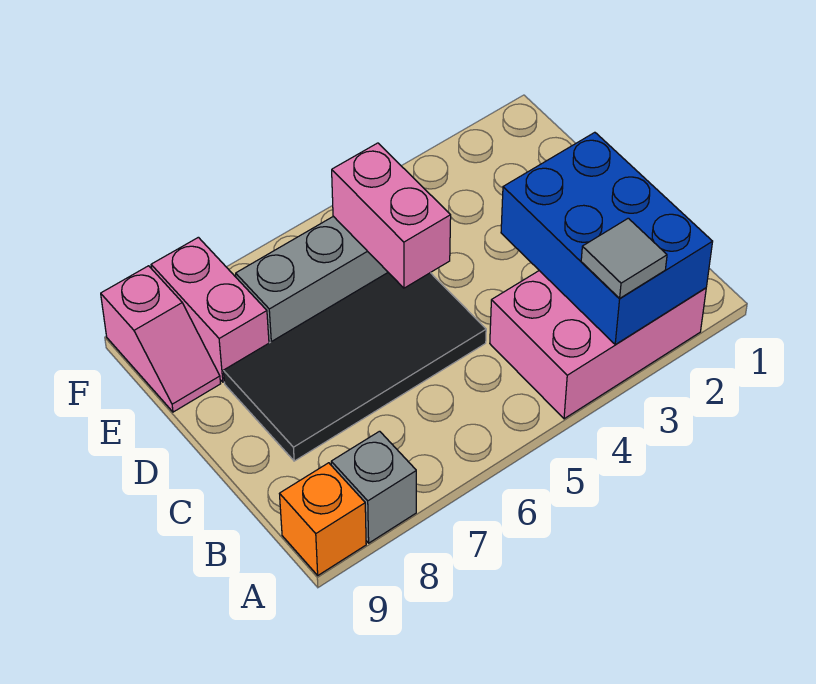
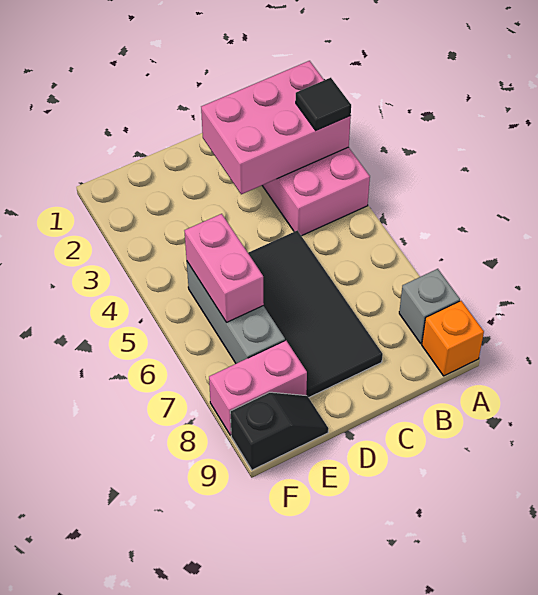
blue 2x3 brick [501,132,713,344] -> pink 2x3 brick [201,61,351,194]
grey 1x1 tile [581,218,667,299] -> black 1x1 tile [296,78,351,130]
pink 1x2 brick [332,143,451,288] -> pink 1x2 brick turned to [184,214,264,322]
pink 1x2 slope [101,266,221,412] -> black 1x2 slope [230,392,329,470]

